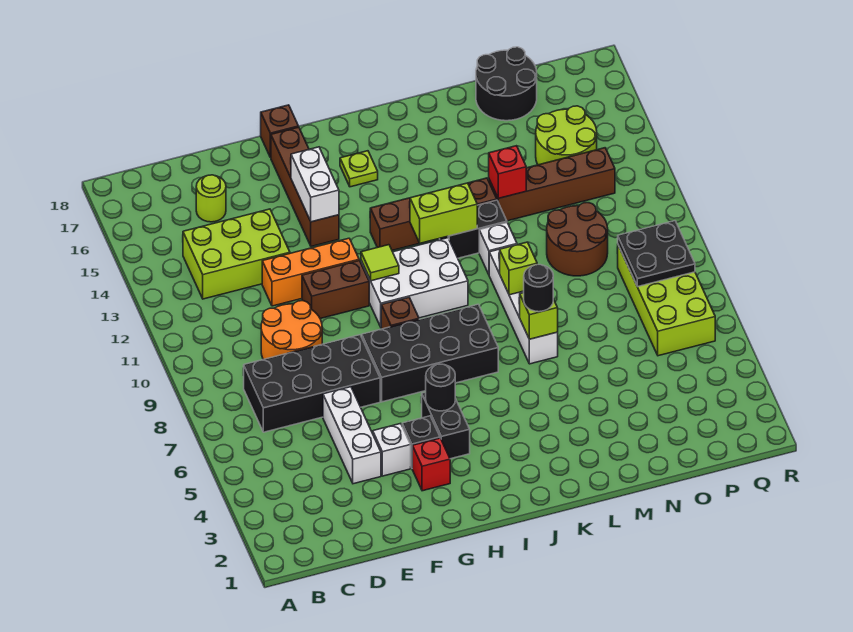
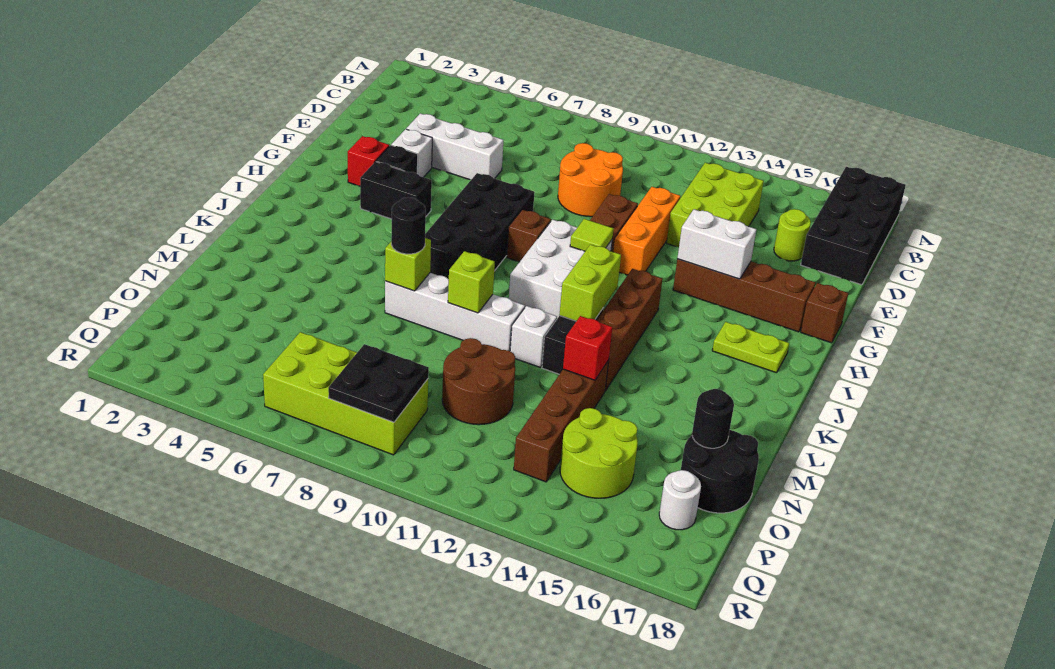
black 2x4 brick [243,335,380,432] -> black 2x4 brick moved to [801,167,906,285]
black 1x1 round brick [426,364,455,411] -> black 1x1 round brick moved to [692,389,734,448]
lime 1x1 plate [340,151,378,187] -> lime 1x2 plate [712,322,789,373]
none -> white 1x1 round brick [659,470,701,530]

